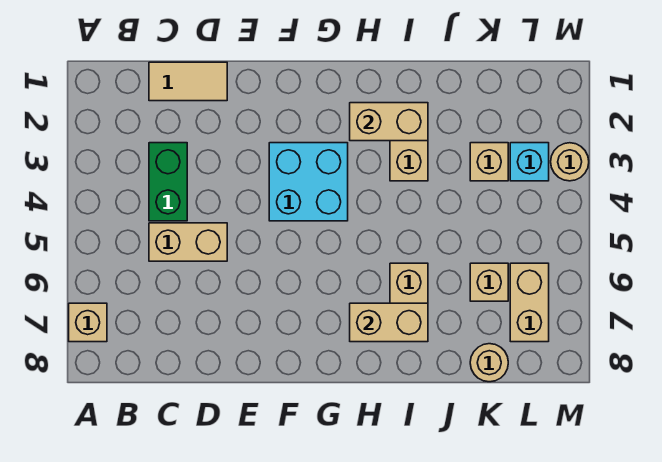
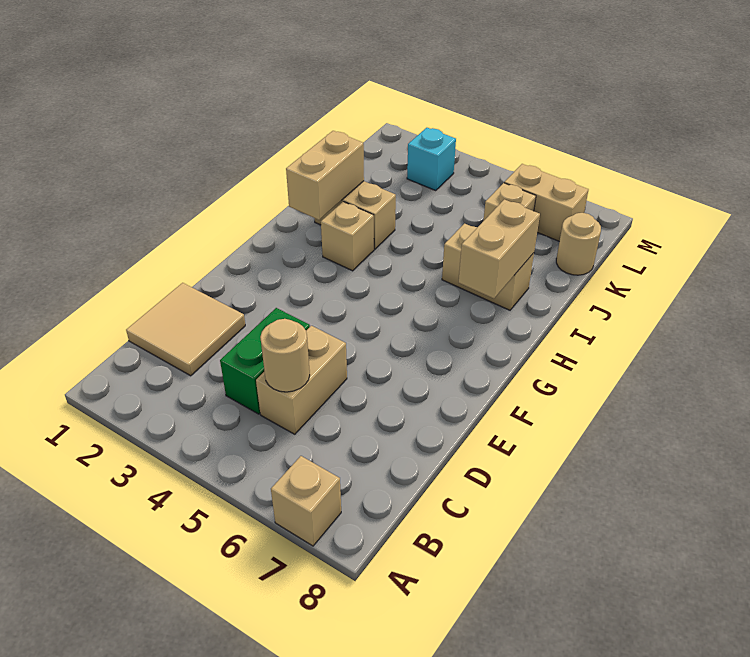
tan 1x2 tile [149,62,227,101] -> tan 2x2 tile [126,283,245,376]
green 1x2 brick [149,143,187,221] -> green 1x2 brick turned to [220,308,310,414]
cyan 2x2 brick [269,143,348,221] -> none
tan 1x1 brick [470,143,508,181] -> tan 1x1 brick moved to [321,202,374,271]
tan 1x1 round brick [551,143,589,181] -> tan 1x1 round brick moved to [260,319,310,392]

